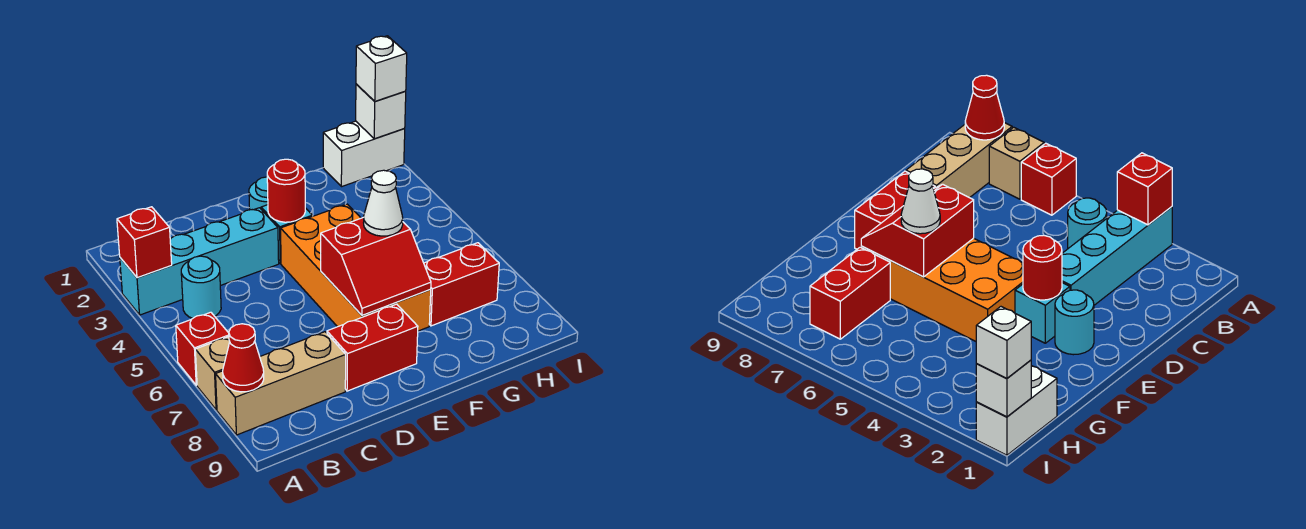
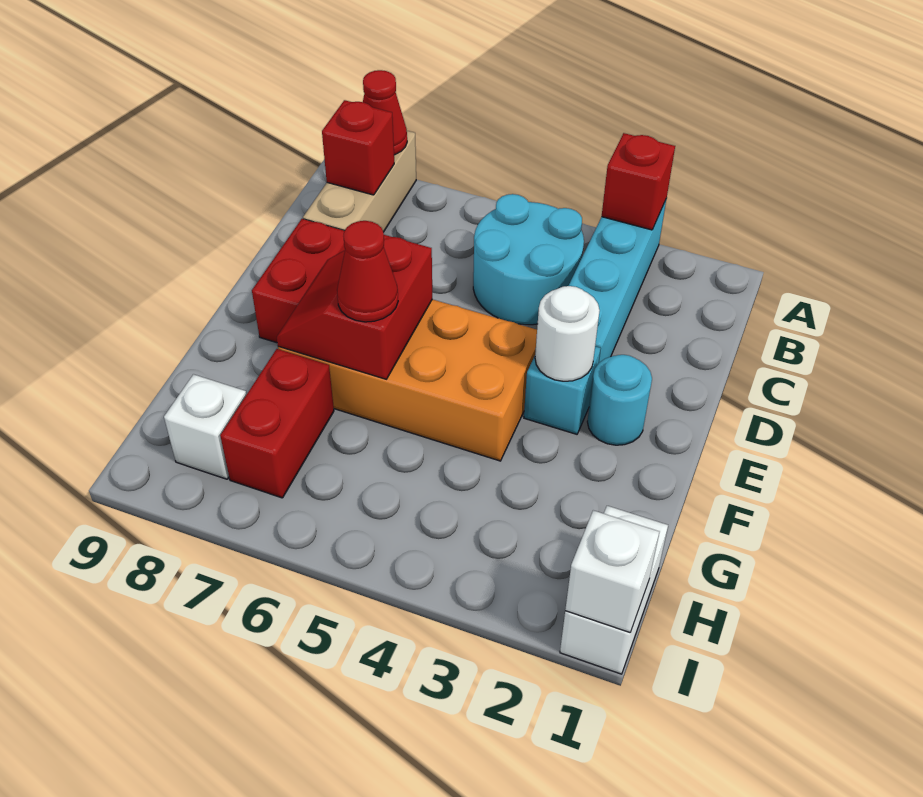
red 1x1 brick [176,312,229,385] -> red 1x1 brick moved to [322,100,394,195]
tan 1x1 brick [195,337,230,410] -> none
cyan 1x1 round brick [181,256,221,318] -> cyan 2x2 round brick [473,194,584,325]
red 1x1 round brick [267,159,305,222] -> white 1x1 round brick [535,286,600,381]
white 1x1 cone [364,170,403,236] -> red 1x1 cone [337,221,398,322]
white 1x1 brick [356,36,407,101] -> white 1x1 brick moved to [164,374,246,479]

